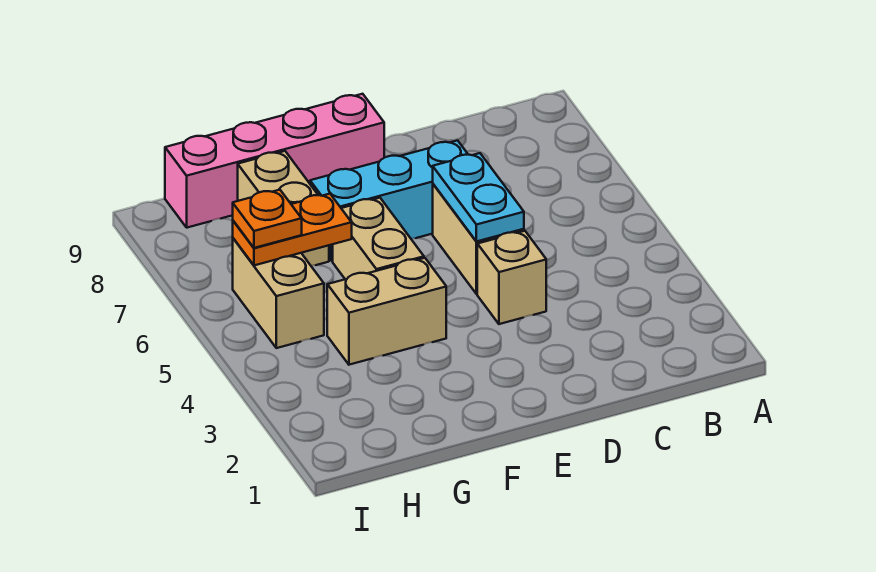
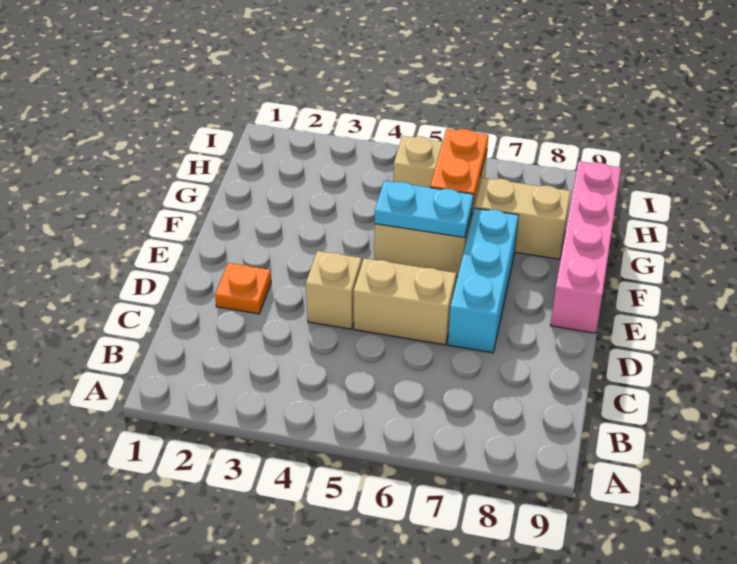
cyan 1x2 plate [433,153,524,242] -> cyan 1x2 plate moved to [375,181,474,238]
tan 1x2 brick [327,258,446,365] -> none
orange 1x1 plate [233,190,302,248] -> orange 1x1 plate moved to [215,263,271,314]

